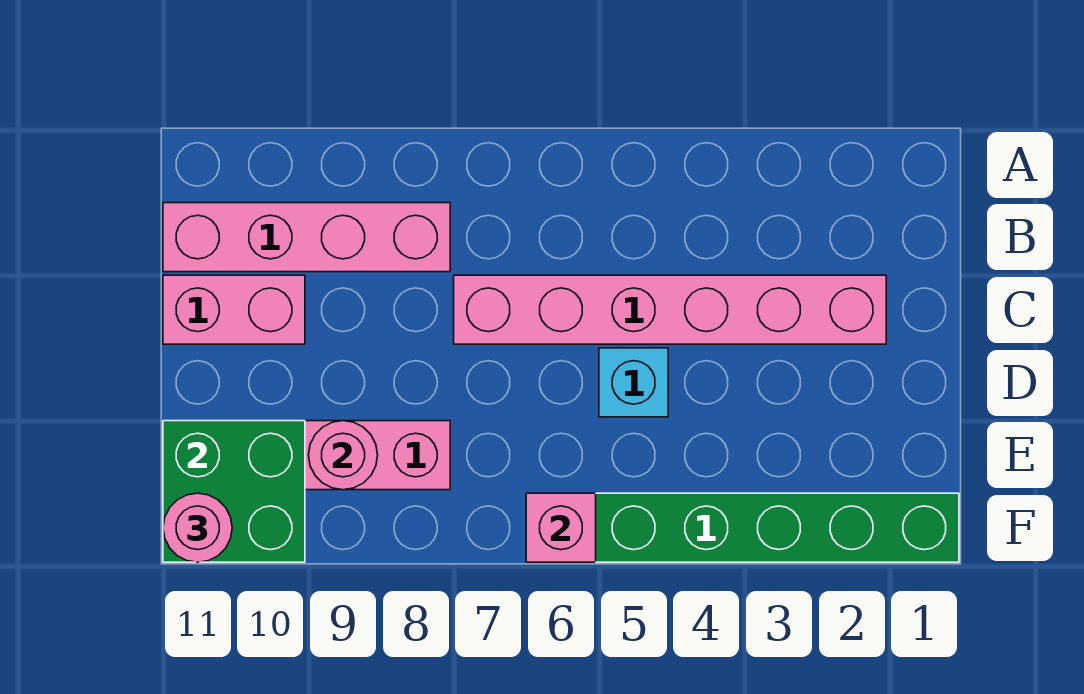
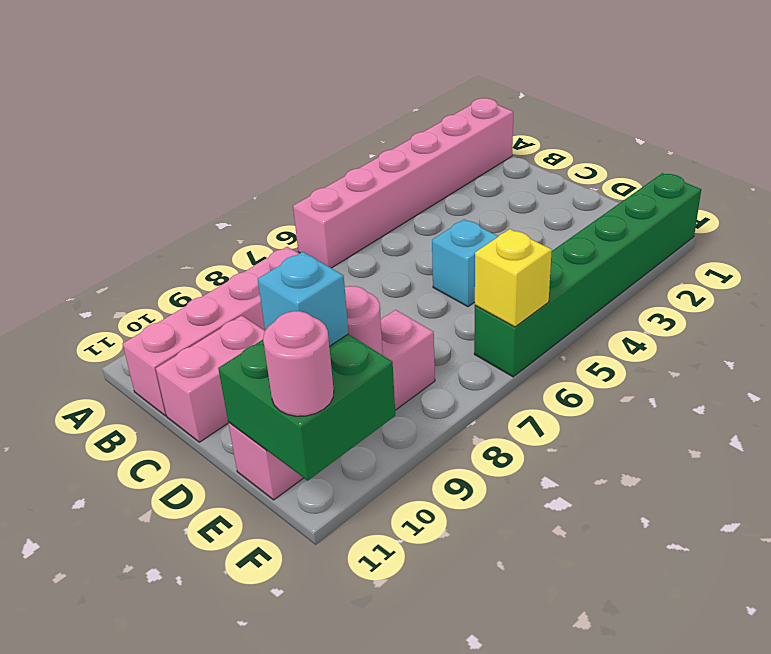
pink 1x6 brick [454,275,886,344] -> pink 1x6 brick moved to [293,98,513,268]
none -> cyan 1x1 brick [258,252,349,346]
pink 1x1 brick [526,493,596,562] -> yellow 1x1 brick [475,229,552,327]

